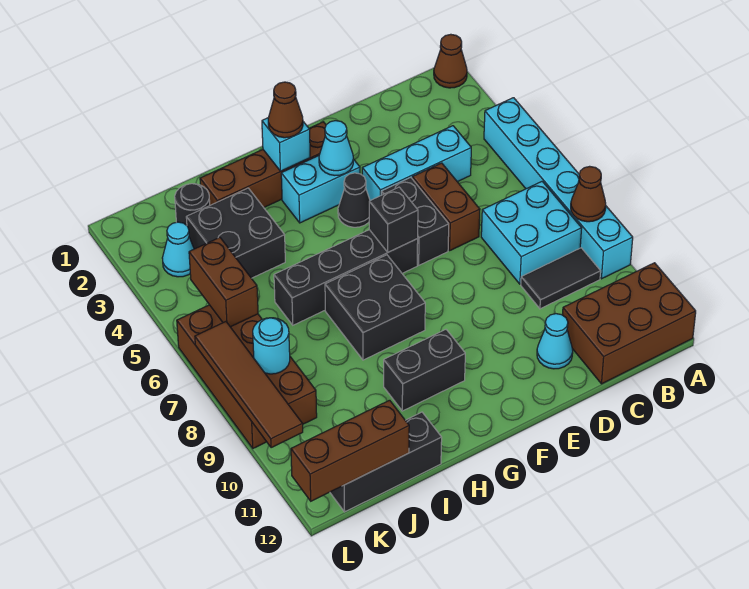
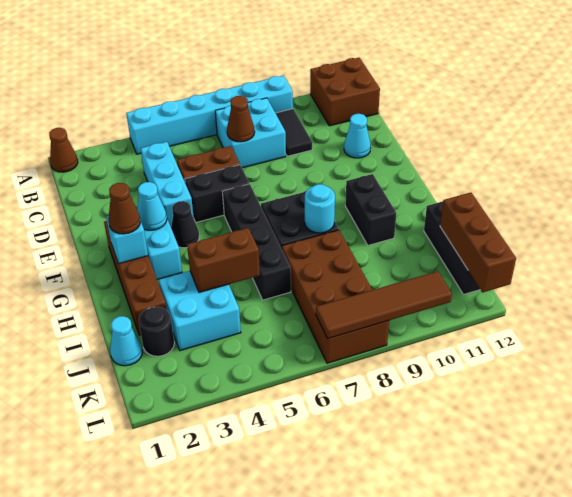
brown 1x1 cone [571,166,606,222] -> brown 1x1 cone moved to [227,96,255,142]
brown 2x3 brick [563,263,696,384] -> brown 2x2 brick [310,58,380,126]
black 1x1 brick [369,187,418,252] -> none
black 2x2 brick [186,188,285,278] -> cyan 2x2 brick [159,271,241,350]
cyan 1x1 cone [162,222,194,277] -> cyan 1x1 cone moved to [110,316,142,366]
brown 1x2 brick [189,237,258,327] -> brown 1x2 brick moved to [187,228,260,292]
brown 2x4 brick [177,305,317,448] -> brown 2x4 brick turned to [282,230,389,363]
cyan 1x1 round brick [253,318,290,374] -> cyan 1x1 round brick moved to [305,184,335,233]

